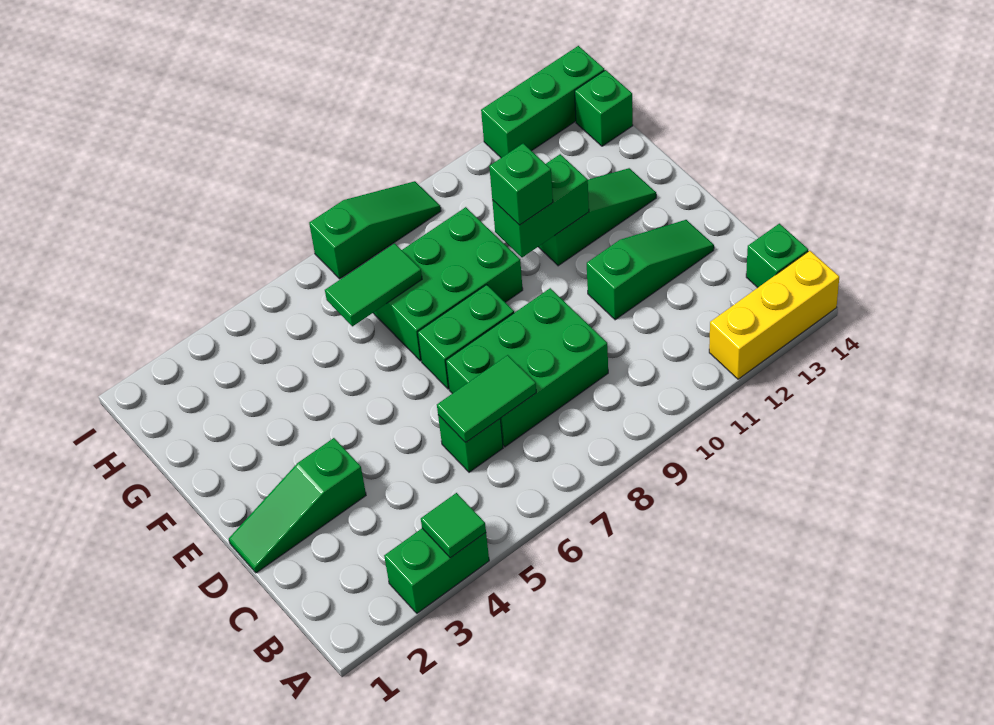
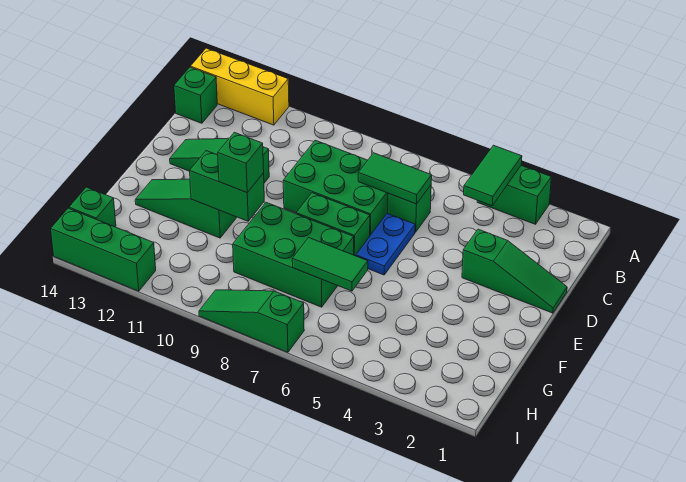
green 1x1 tile [421,493,486,558] -> green 1x2 tile [464,145,522,206]
none -> blue 1x2 plate [356,213,415,275]

